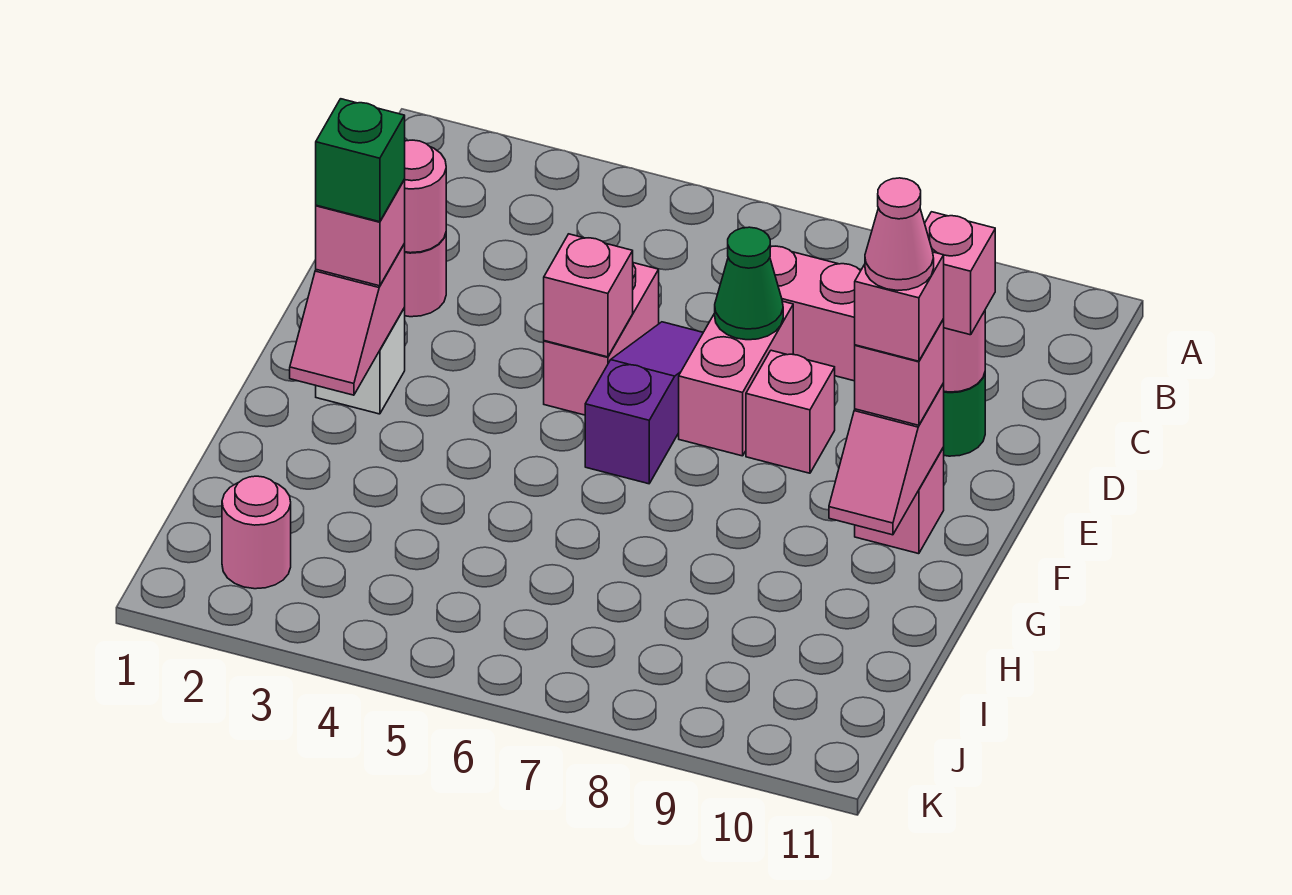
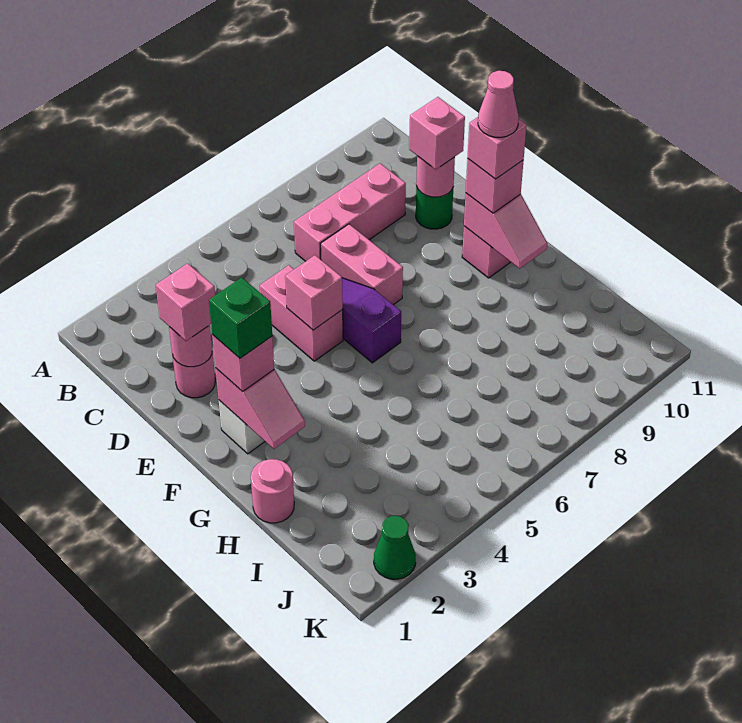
green 1x1 cone [715,227,783,340] -> green 1x1 cone moved to [374,516,416,579]
pink 1x1 brick [746,350,835,473] -> pink 1x1 brick moved to [156,263,215,341]
pink 1x1 round brick [222,476,291,589] -> pink 1x1 round brick moved to [251,459,294,523]

